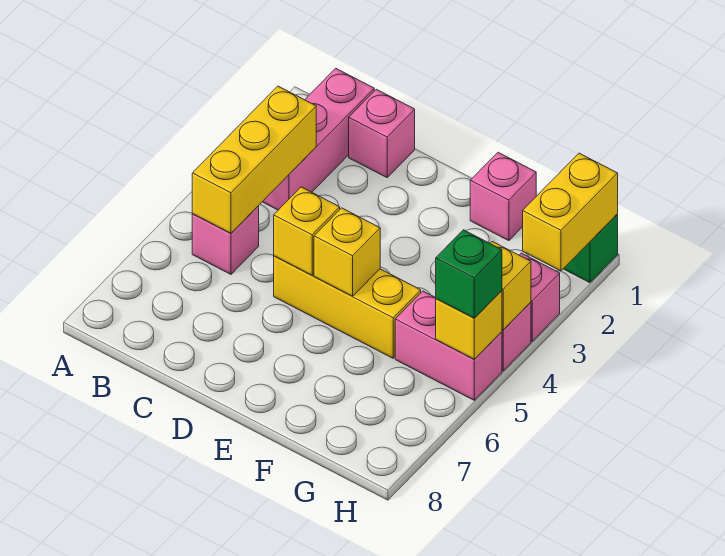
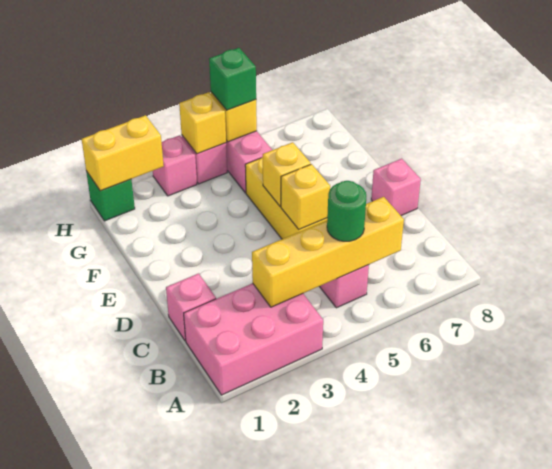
pink 1x3 brick [263,68,374,210] -> pink 2x3 brick [184,283,323,395]
yellow 1x3 brick [192,86,316,233] -> yellow 1x4 brick [252,197,404,307]
none -> green 1x1 round brick [327,181,366,241]
pink 1x1 brick [470,152,536,241] -> pink 1x1 brick moved to [371,159,421,216]

